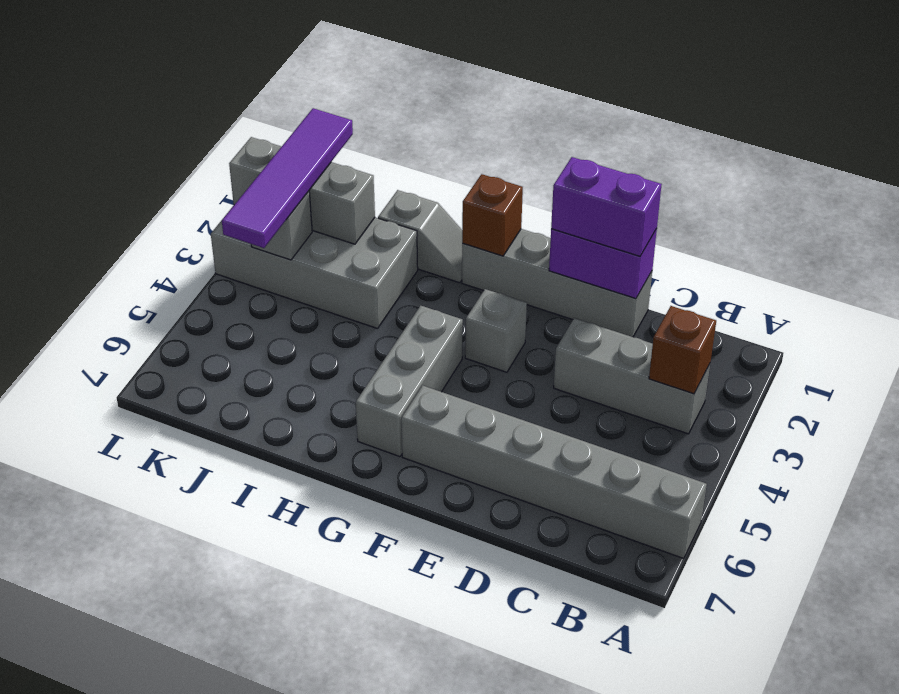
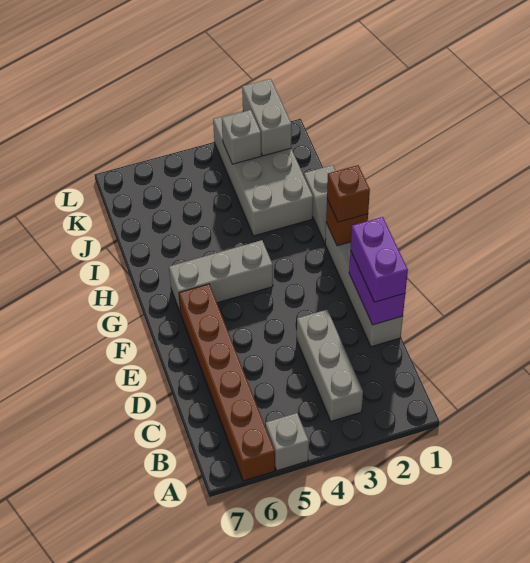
grey 1x6 brick [401,385,707,558] -> brown 1x6 brick [179,284,275,481]
brown 1x1 brick [649,306,716,394] -> brown 1x1 brick moved to [327,165,370,222]
grey 1x1 brick [465,289,527,372] -> grey 1x1 brick moved to [265,413,309,471]
grey 1x3 brick [229,137,375,244] -> grey 1x2 brick [242,79,292,156]
purple 1x4 tile [222,108,353,248] -> none

